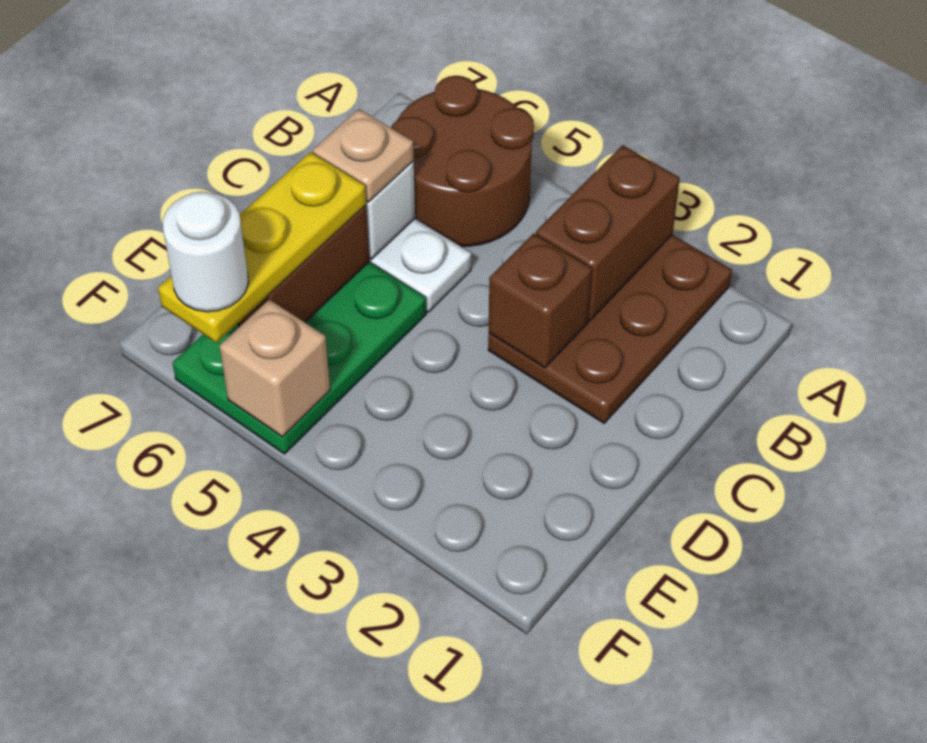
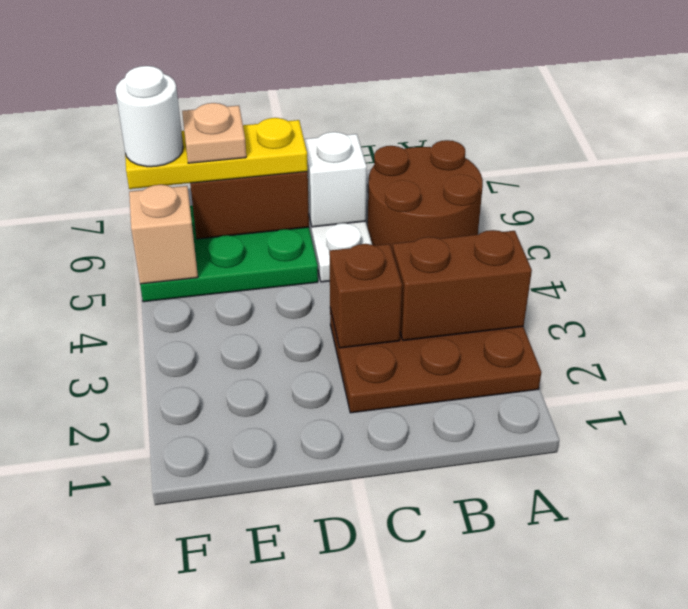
tan 1x1 plate [313,109,414,202] -> tan 1x1 plate moved to [182,103,246,163]

